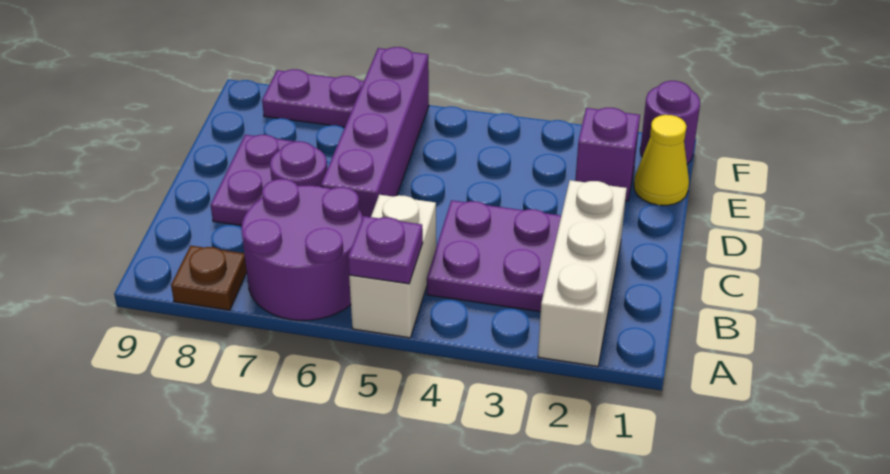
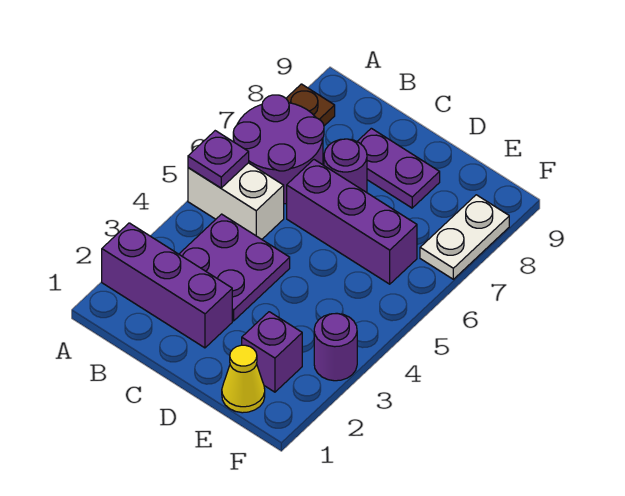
white 1x3 brick [538,180,627,366] -> purple 1x3 brick [102,223,232,348]
purple 1x4 brick [321,47,429,217] -> purple 1x3 brick [287,160,417,284]
purple 1x1 round brick [640,81,700,164] -> purple 1x1 round brick moved to [314,313,357,381]
purple 1x2 plate [262,69,364,127] -> white 1x2 plate [420,195,509,279]

